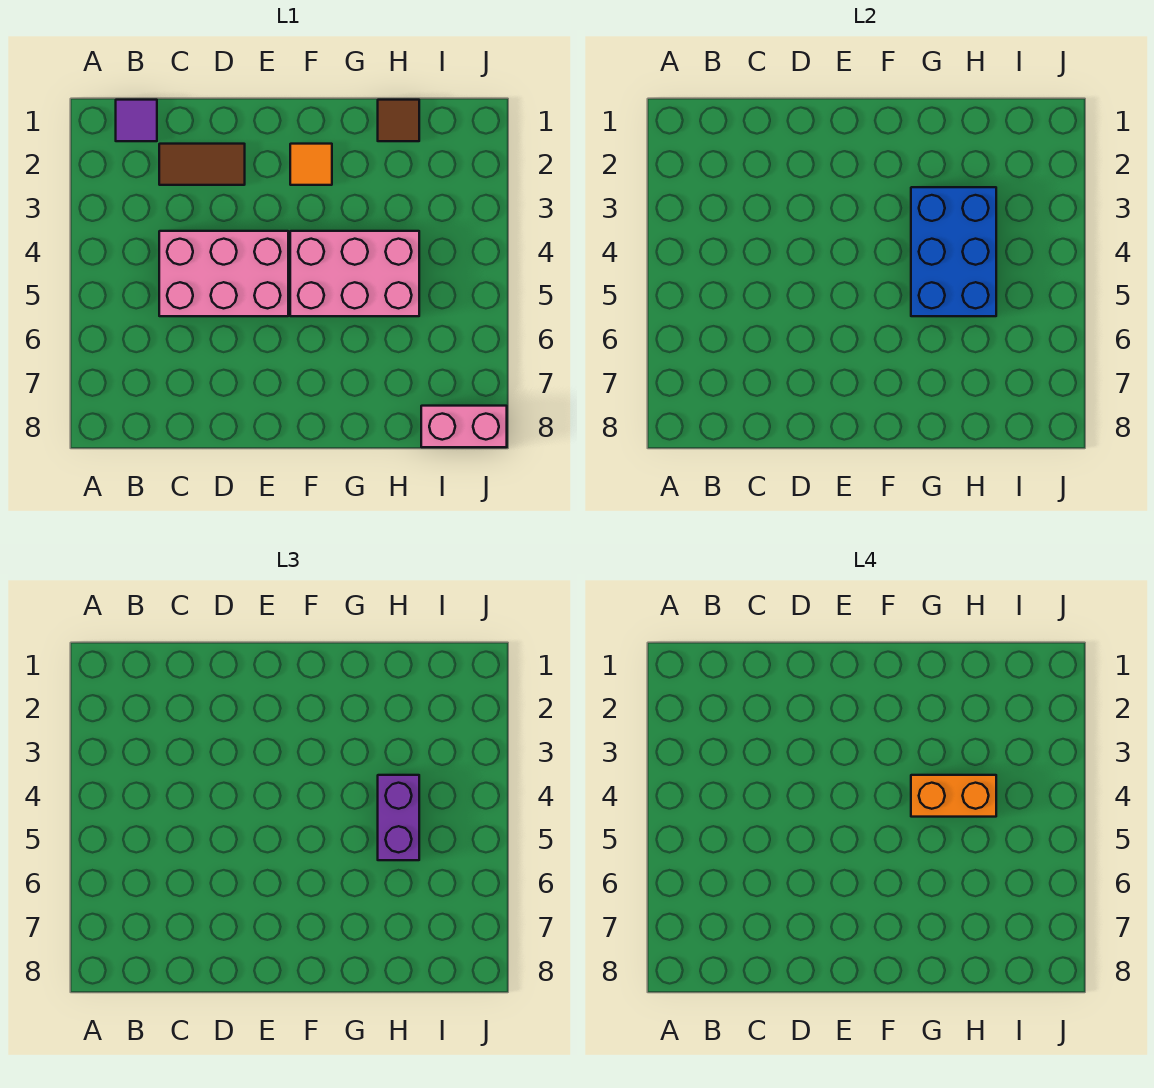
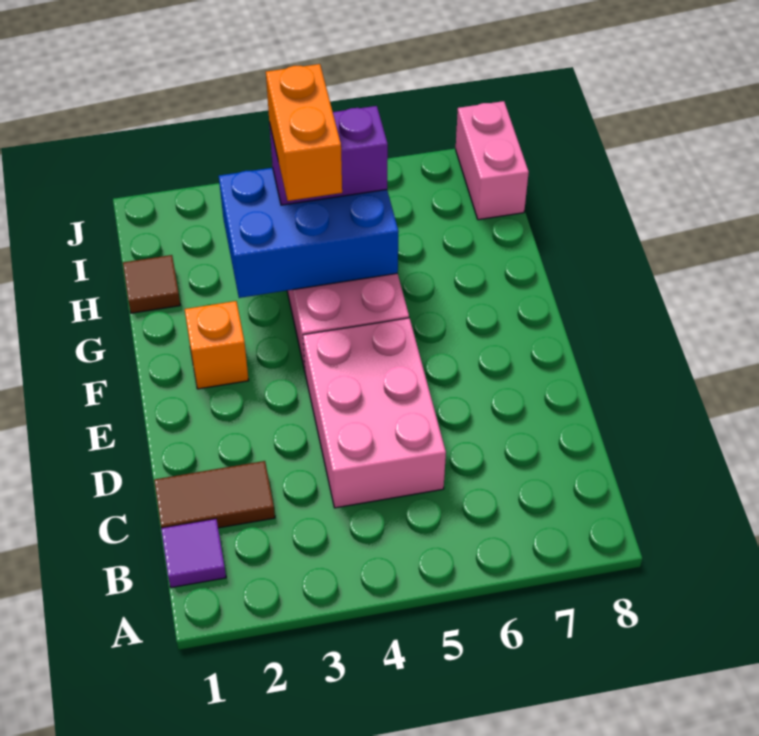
brown 1x2 tile [159,144,245,185] -> brown 1x2 tile turned to [154,461,275,528]
orange 1x1 tile [290,144,332,185] -> orange 1x1 brick [185,301,249,389]

